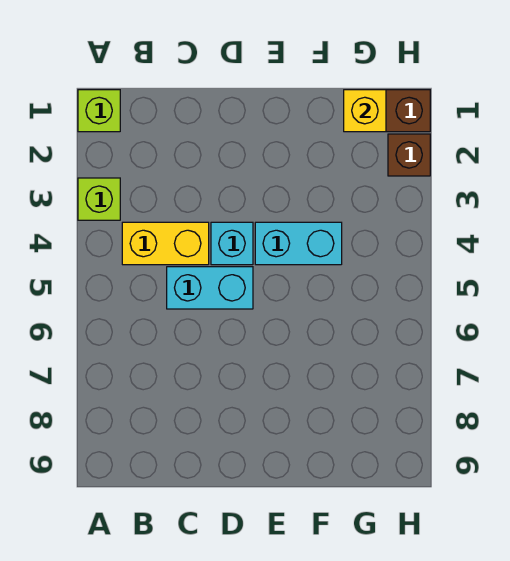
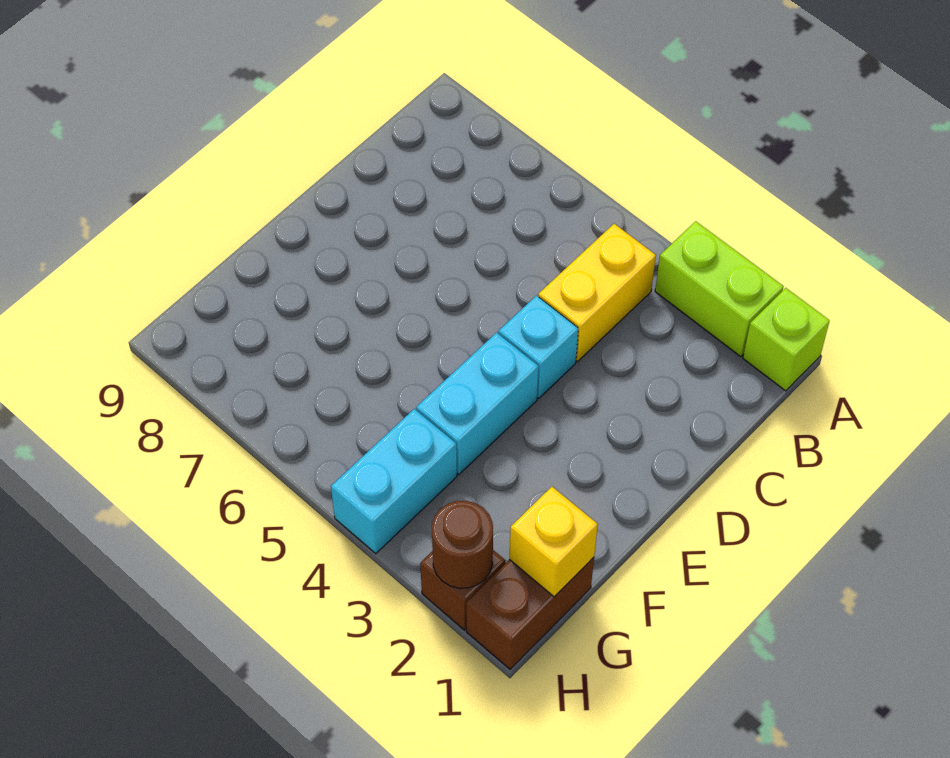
lime 1x1 brick [78,178,120,220] -> lime 1x2 brick [655,221,783,356]
cyan 1x2 brick [167,267,253,309] -> cyan 1x2 brick moved to [331,409,457,554]
none -> brown 1x1 round brick [432,501,493,588]

